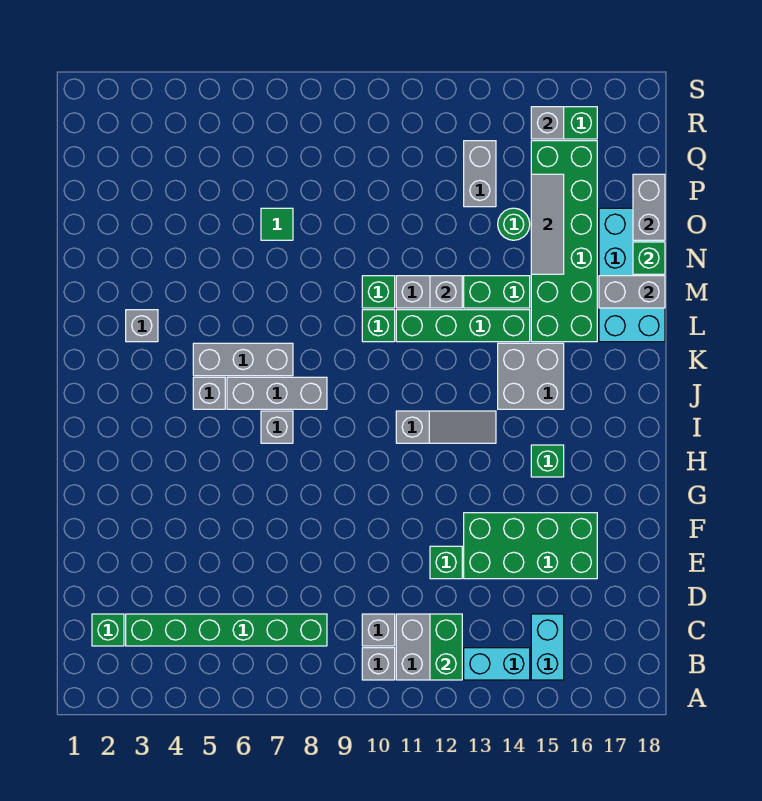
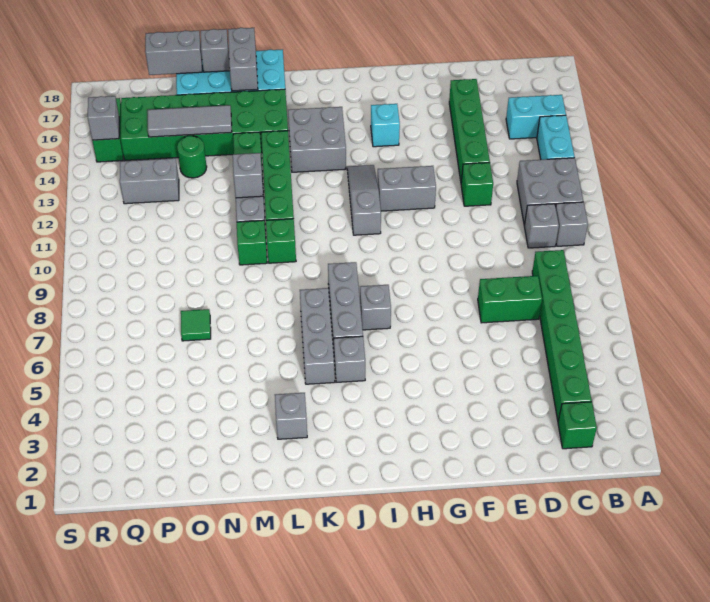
green 1x2 brick [430,614,462,680] -> green 1x2 brick moved to [478,276,542,323]
green 2x4 brick [464,513,597,579] -> green 1x4 brick [449,79,490,182]
none -> grey 1x2 brick [378,166,436,211]
green 1x1 brick [531,445,564,477] -> cyan 1x1 brick [371,104,400,147]
green 1x1 brick [633,242,665,274] -> grey 1x1 brick [201,29,230,72]

